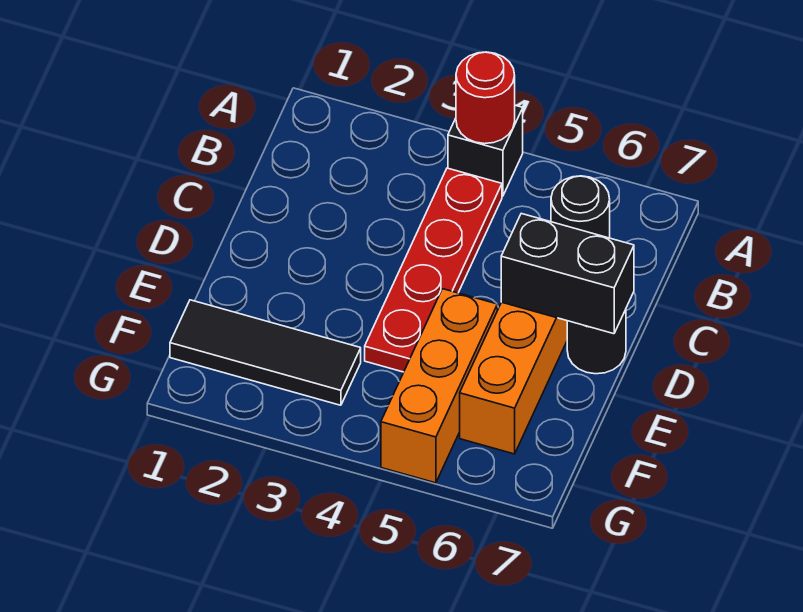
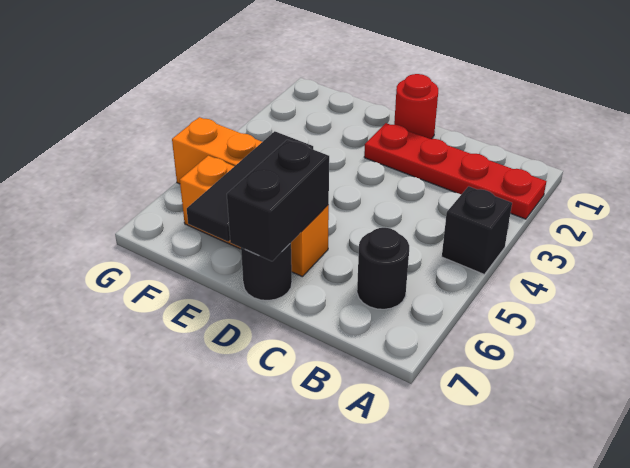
red 1x1 round brick [456,52,515,144] -> red 1x1 round brick moved to [394,74,438,139]
red 1x4 plate [365,168,502,372] -> red 1x4 plate moved to [364,123,546,219]
black 1x3 tile [170,300,361,405] -> black 1x3 tile moved to [187,131,313,242]

